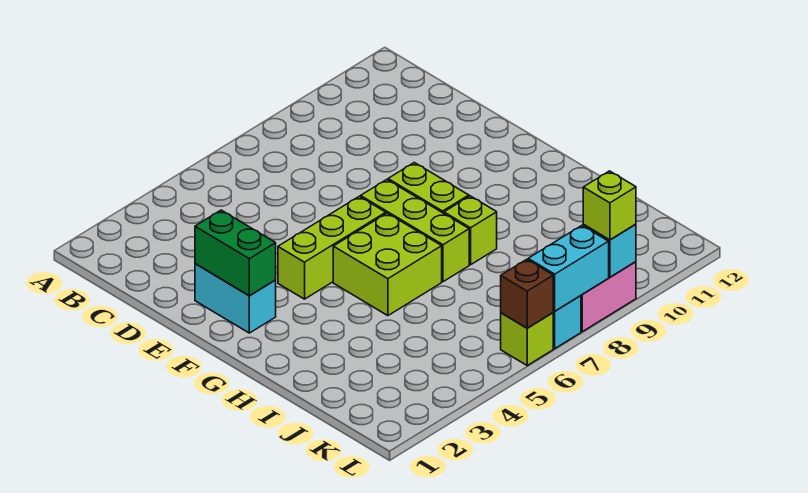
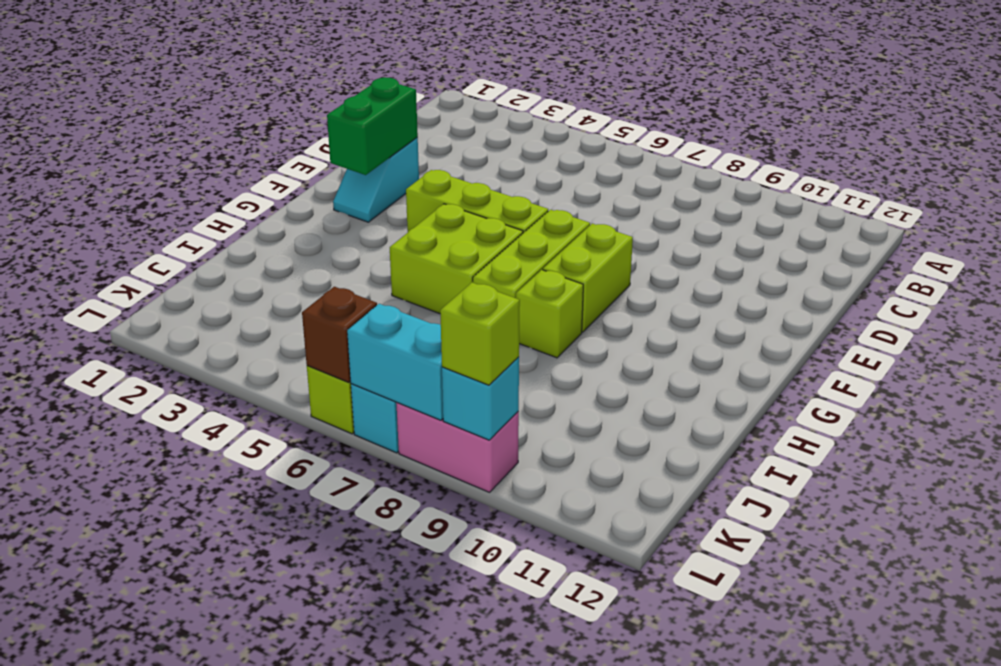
cyan 1x2 brick [195,264,276,333] -> cyan 1x2 slope [333,138,419,222]

